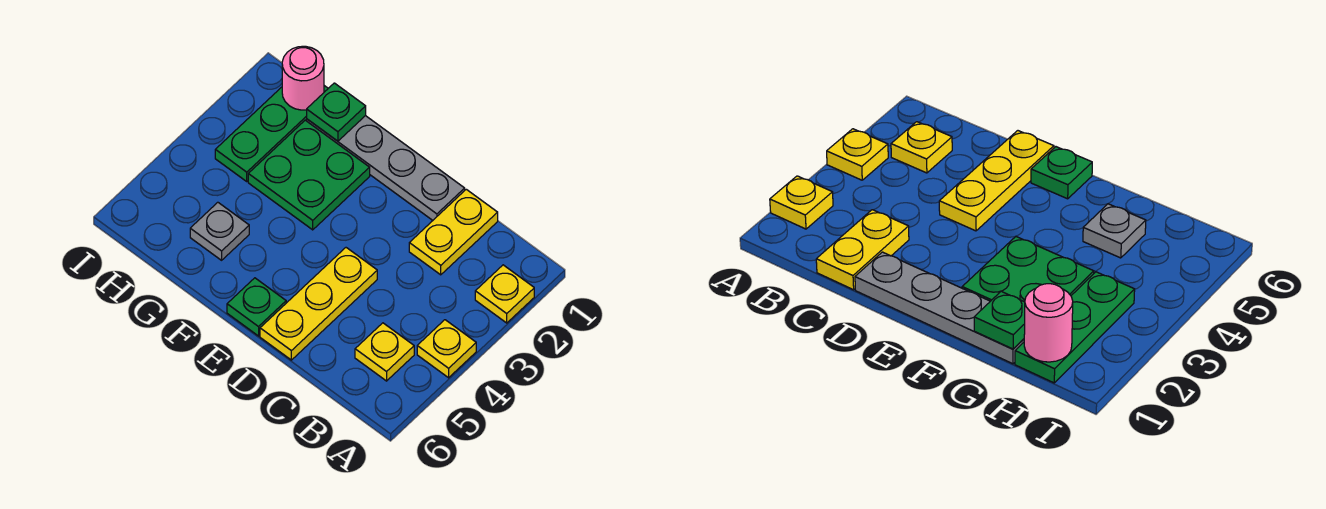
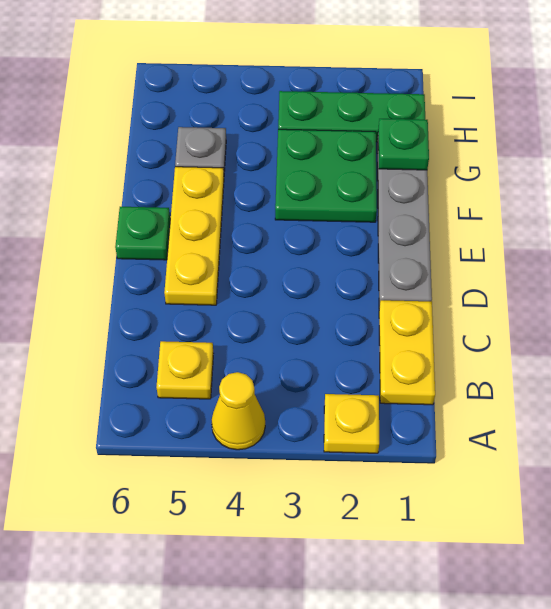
yellow 1x1 plate [417,320,476,378] -> yellow 1x1 cone [212,372,265,450]
yellow 1x2 plate [409,189,498,275] -> yellow 1x2 plate turned to [379,300,435,405]
yellow 1x3 plate [260,248,377,360] -> yellow 1x3 plate turned to [164,167,224,305]
pink 1x1 round brick [282,46,324,110] -> none

